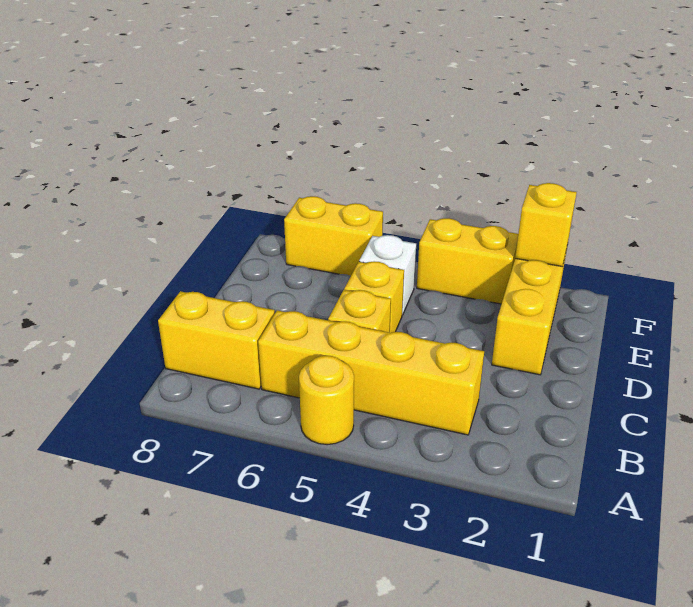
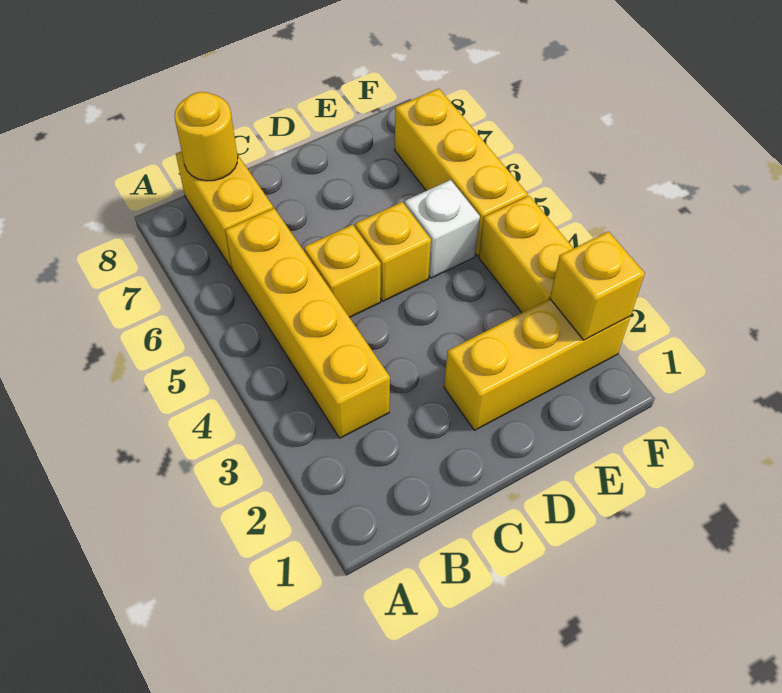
yellow 1x1 round brick [299,355,354,445] -> yellow 1x1 round brick moved to [175,92,238,181]
yellow 1x2 brick [284,196,383,276] -> yellow 1x3 brick [395,89,528,256]

